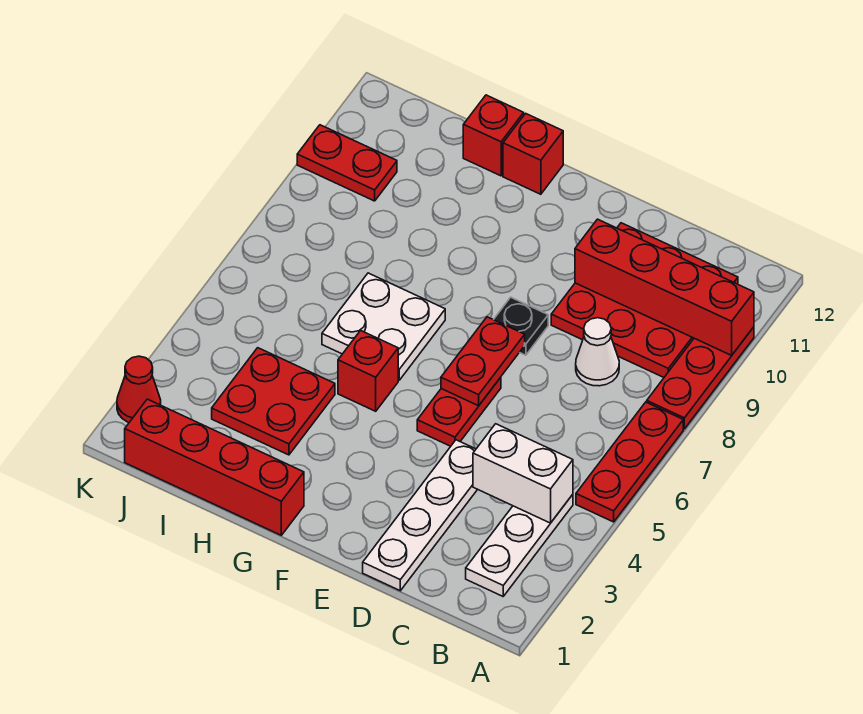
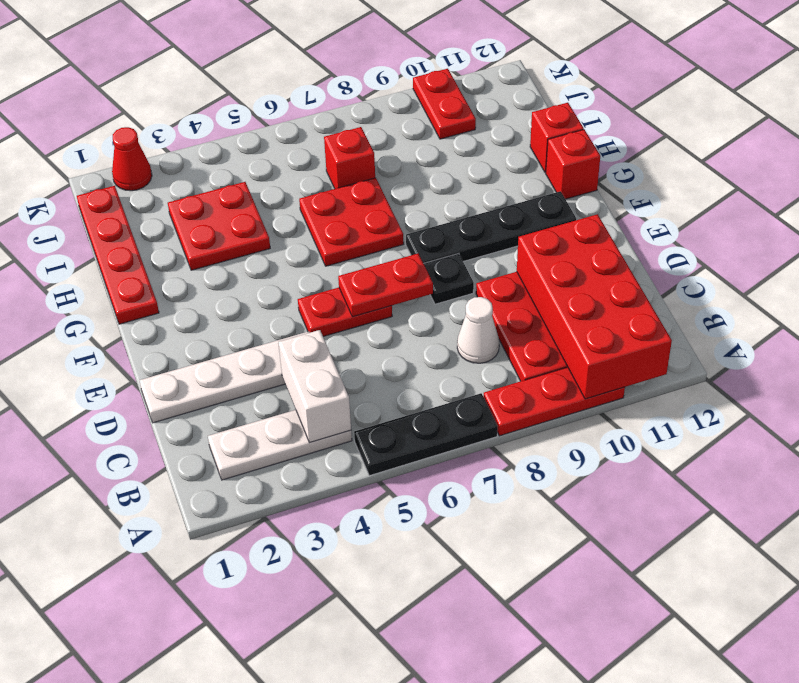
red 1x3 plate [576,402,683,522] -> black 1x3 plate [354,393,498,476]
red 1x4 brick [575,219,754,355] -> red 2x4 brick [517,214,672,399]
none -> black 1x4 plate [406,191,576,263]
red 1x4 brick [125,399,304,535] -> red 1x4 plate [77,186,159,324]
red 1x1 brick [338,330,398,411] -> red 1x1 brick moved to [324,127,375,189]
white 2x2 plate [322,273,445,380] -> red 2x2 plate [299,178,404,266]

